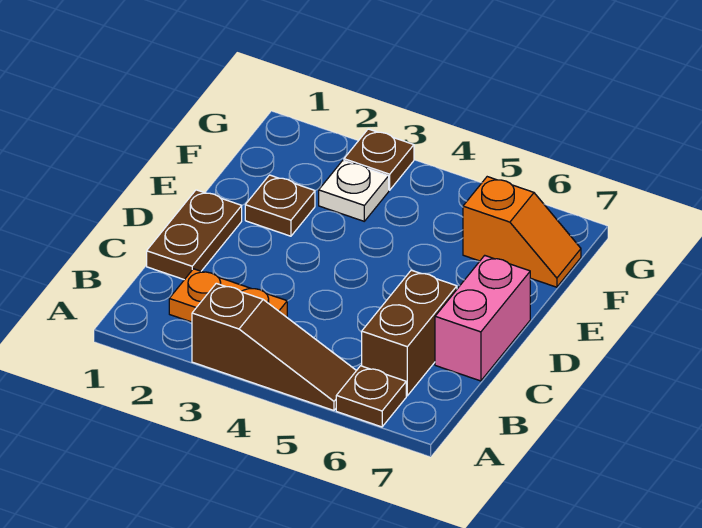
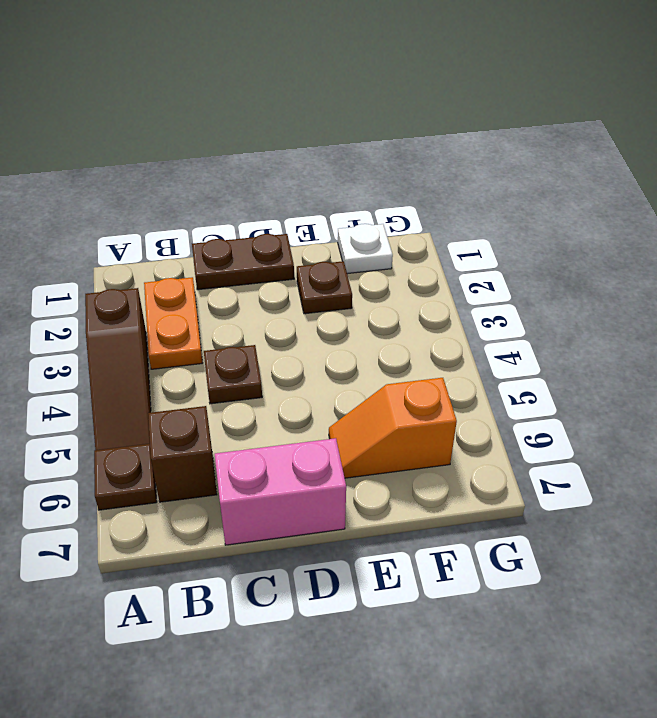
brown 1x2 brick [362,270,457,396] -> brown 1x1 brick [148,406,217,502]
white 1x1 plate [319,160,389,221] -> white 1x1 plate moved to [338,224,393,274]
orange 1x2 slope [463,177,581,287] -> orange 1x2 slope turned to [329,378,457,478]
brown 1x1 plate [344,129,414,190] -> brown 1x1 plate moved to [204,345,262,404]

